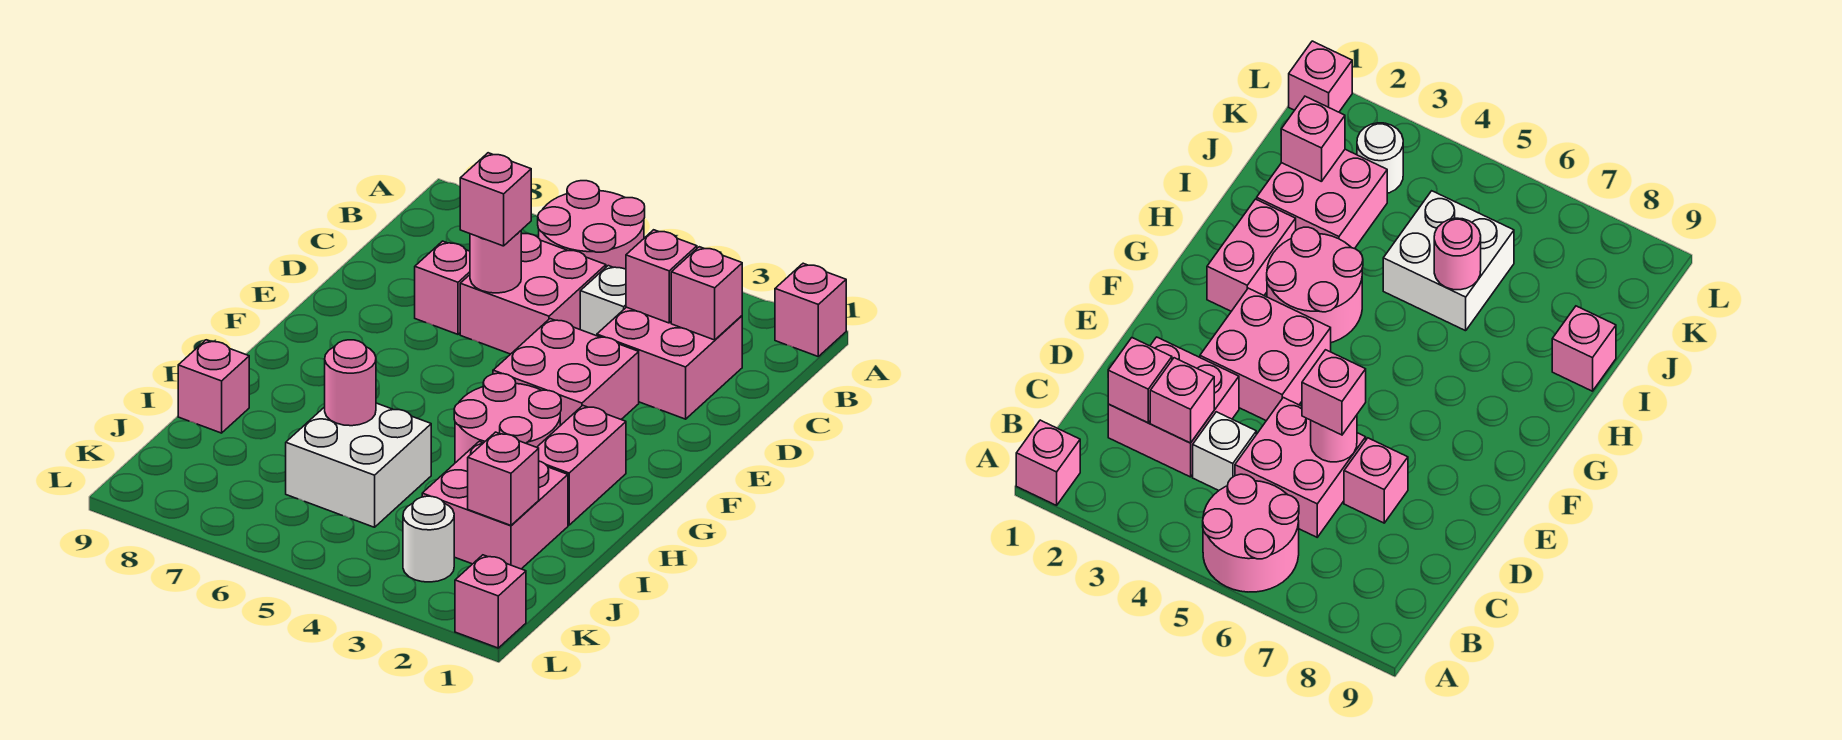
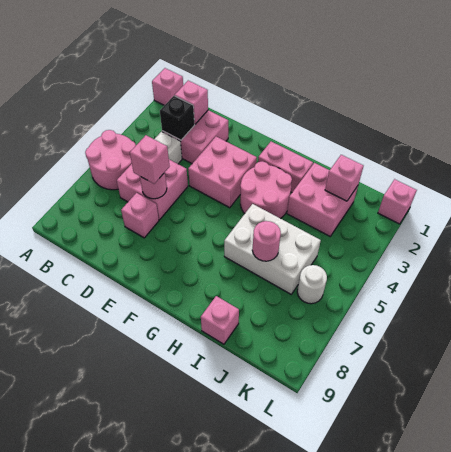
pink 1x1 brick [626,230,697,323] -> black 1x1 brick [160,96,195,140]
white 2x2 brick [286,403,431,527] -> white 2x3 brick [224,204,321,294]
white 1x1 round brick [403,496,454,582] -> white 1x1 round brick moved to [297,265,327,304]

